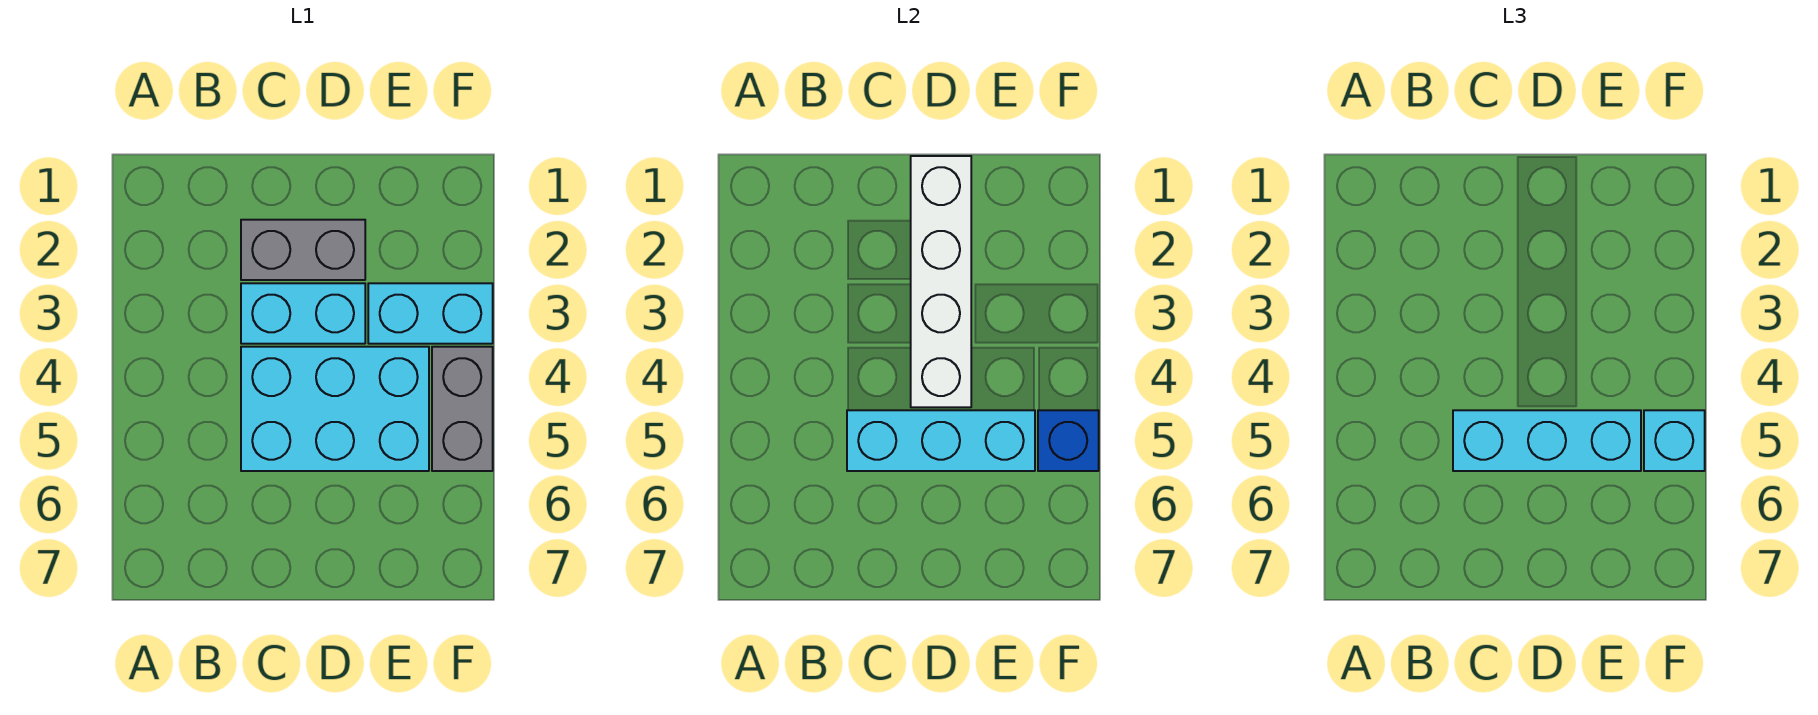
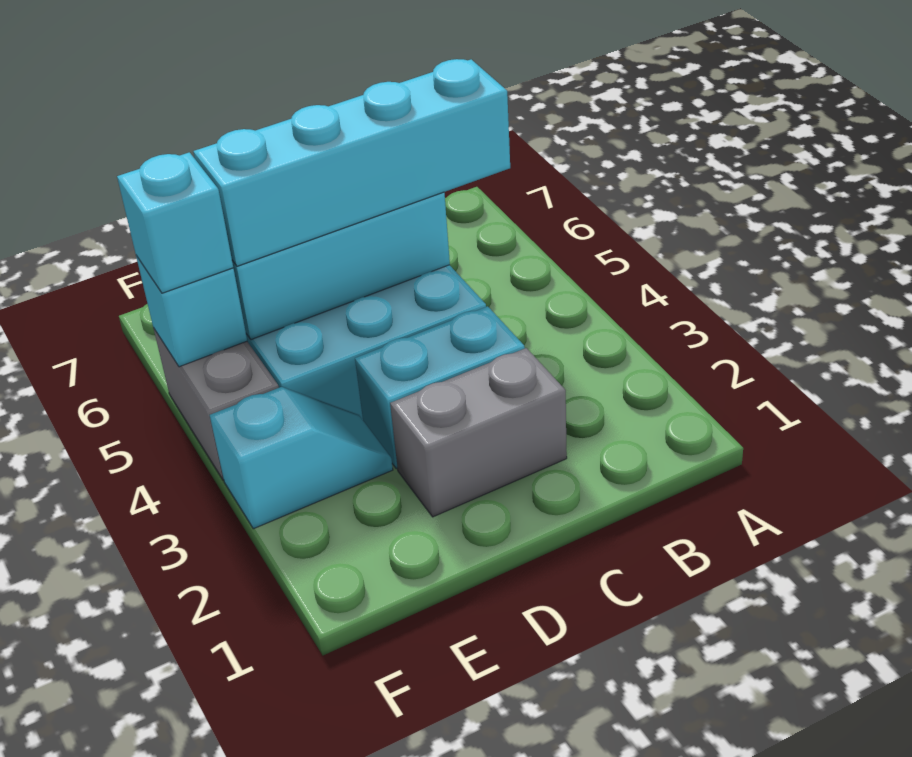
cyan 1x3 brick [1453,410,1641,471] -> cyan 1x4 brick [193,59,510,266]
white 1x4 brick [911,156,971,407] -> none
cyan 1x2 brick [368,283,493,344] -> cyan 1x2 slope [210,387,393,529]
blue 1x1 brick [1038,410,1099,471] -> cyan 1x1 brick [136,256,247,367]

